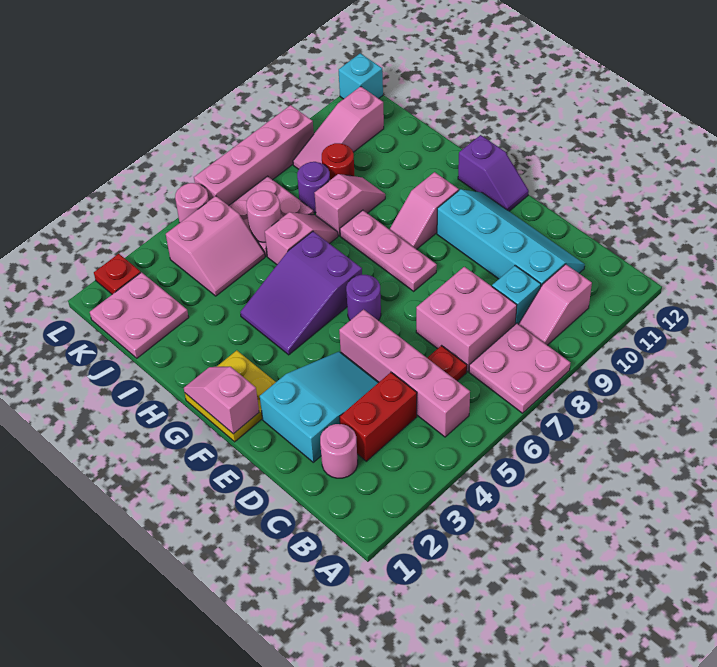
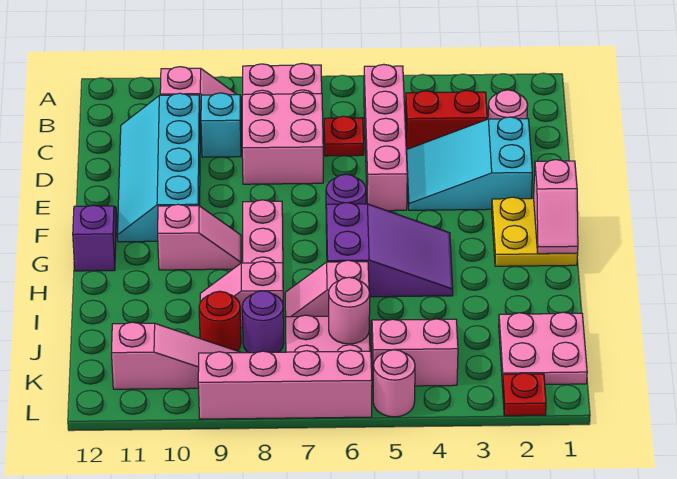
cyan 1x1 brick [339,53,383,99] -> none

